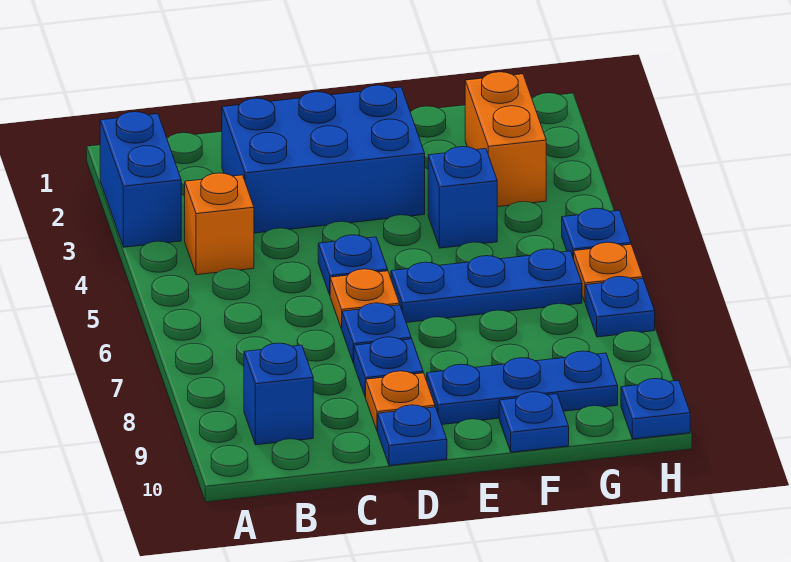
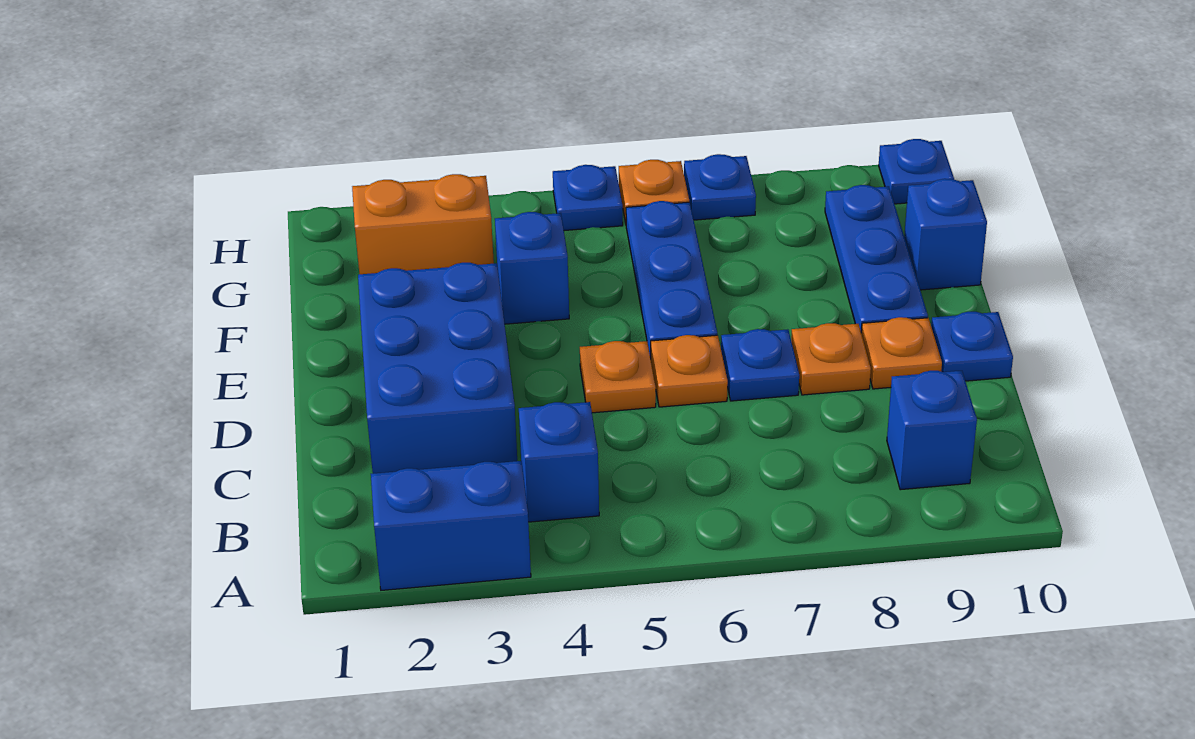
orange 1x1 brick [185,173,254,275] -> blue 1x1 brick [519,402,599,522]
blue 1x1 plate [318,235,388,295] -> orange 1x1 plate [580,341,656,413]
blue 1x1 plate [354,337,423,397] -> orange 1x1 plate [791,323,871,395]
blue 1x1 plate [499,392,569,452] -> blue 1x1 brick [904,179,987,290]

